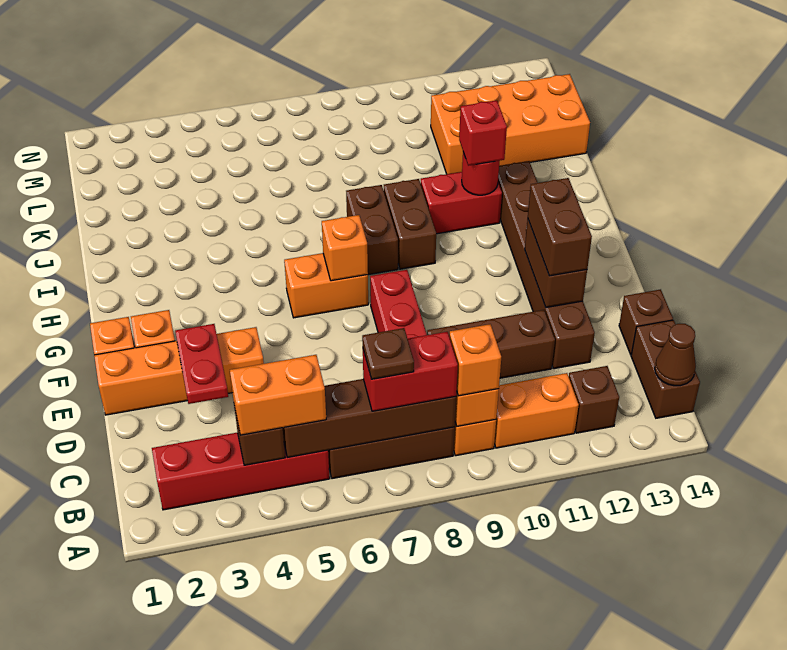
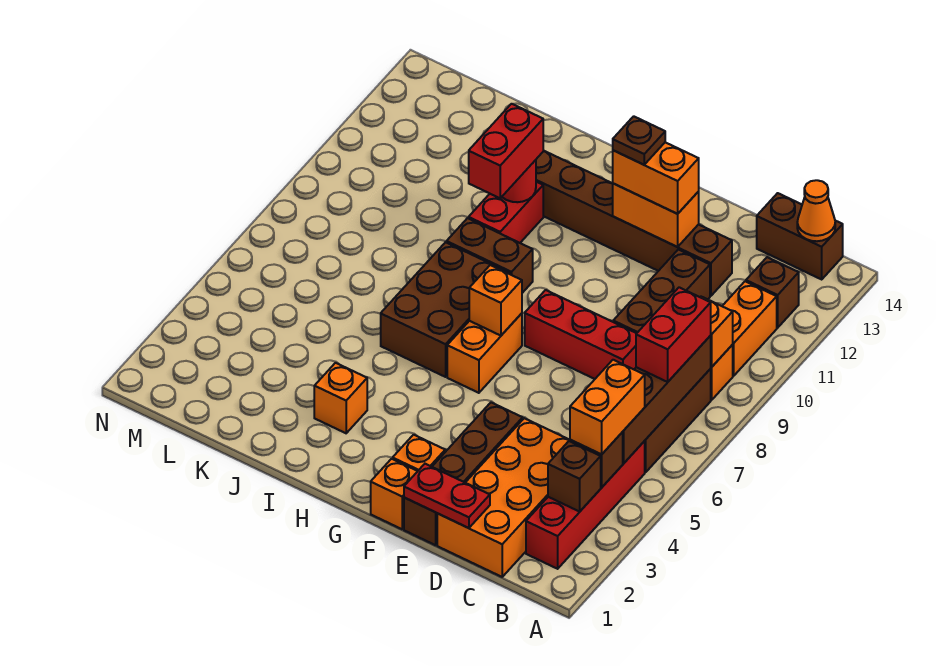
brown 1x1 plate [362,328,414,379] -> brown 1x1 plate moved to [613,116,665,165]
orange 1x1 brick [449,324,501,396] -> orange 1x1 brick moved to [314,363,367,433]
brown 1x1 cone [655,324,696,386] -> orange 1x1 cone [797,180,835,241]
red 1x2 plate [175,324,228,404] -> red 1x2 plate moved to [404,464,490,528]
brown 1x1 brick [619,289,673,355] -> brown 1x1 brick moved to [548,441,601,512]
orange 1x4 brick [94,327,264,415] -> brown 1x4 brick [404,403,523,545]
brown 1x2 brick [525,219,587,307] -> orange 1x2 brick [613,184,699,247]
brown 1x2 brick [528,178,592,276] -> orange 1x2 brick [613,142,699,214]
brown 1x2 brick [346,185,398,275] -> brown 2x3 brick [381,242,511,377]
red 1x1 brick [459,100,507,166] -> red 1x2 brick [469,104,543,198]
orange 2x4 brick [431,74,590,174] -> orange 2x4 brick moved to [437,418,570,577]

